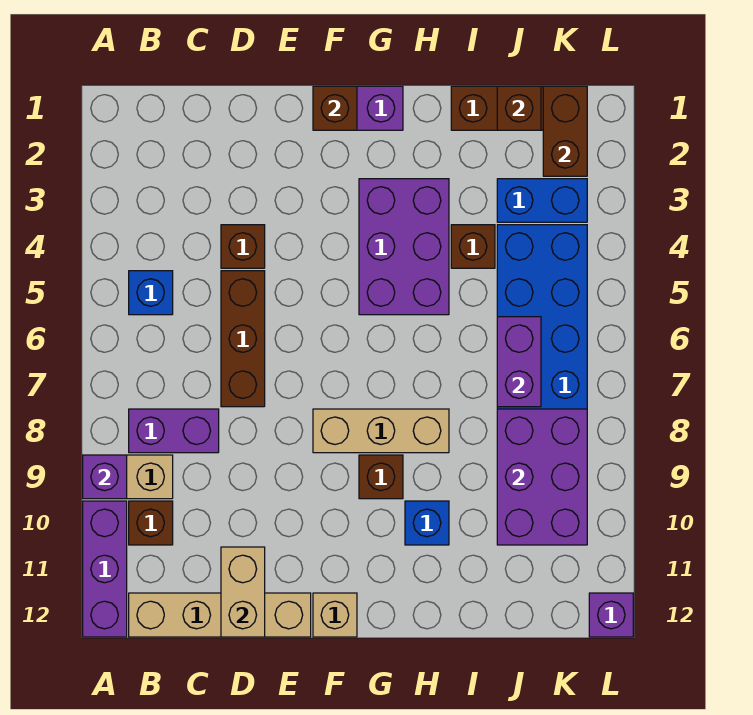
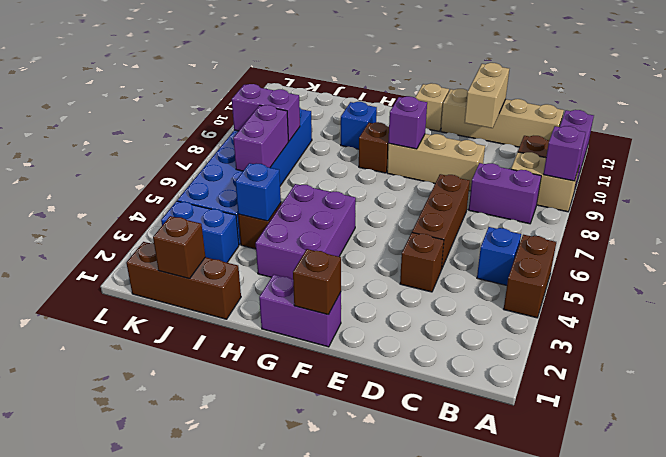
tan 1x3 brick [313,409,449,453] -> tan 1x3 brick moved to [387,134,485,191]
none -> blue 1x1 brick [235,163,281,221]
purple 2x3 brick [497,409,587,545] -> purple 1x2 brick [232,84,300,141]
brown 1x2 brick [543,86,587,176] -> brown 1x2 brick moved to [504,235,556,318]
purple 1x1 brick [589,593,633,637] -> purple 1x1 brick moved to [388,96,427,149]

